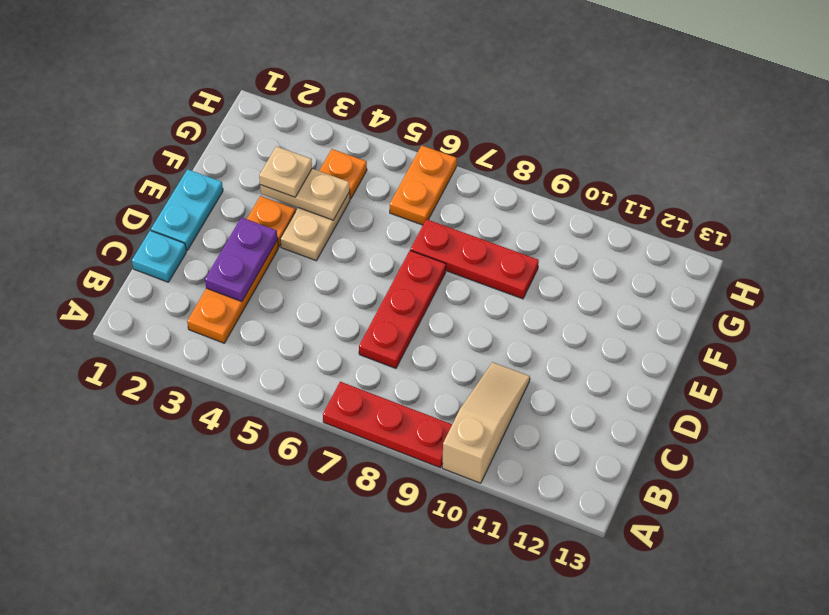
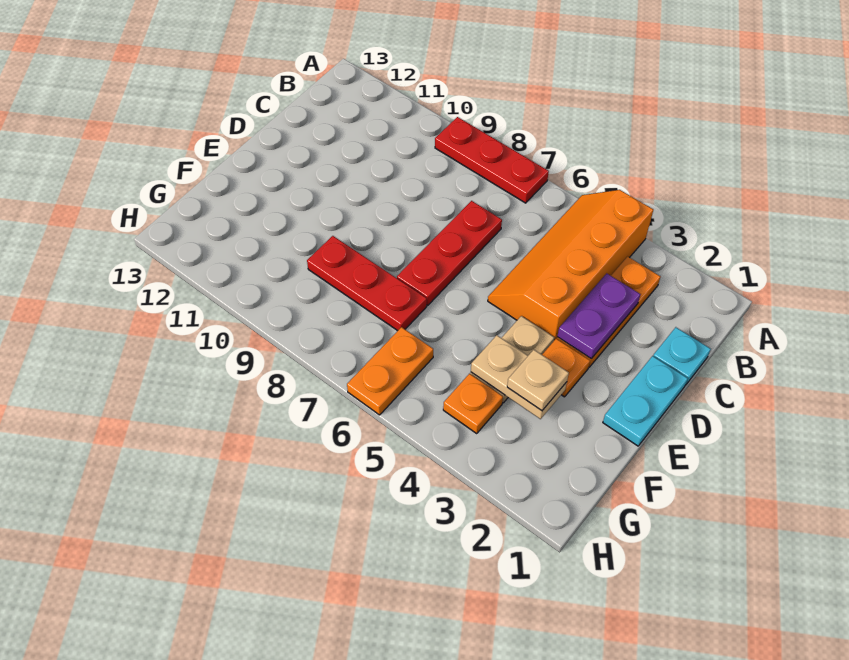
none -> orange 2x4 slope [488,190,653,340]
tan 1x3 slope [442,362,530,483] -> none

